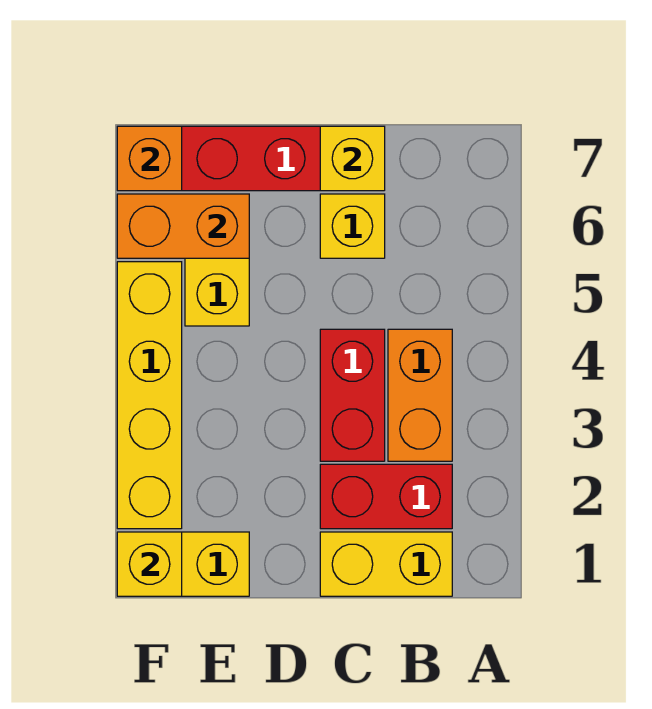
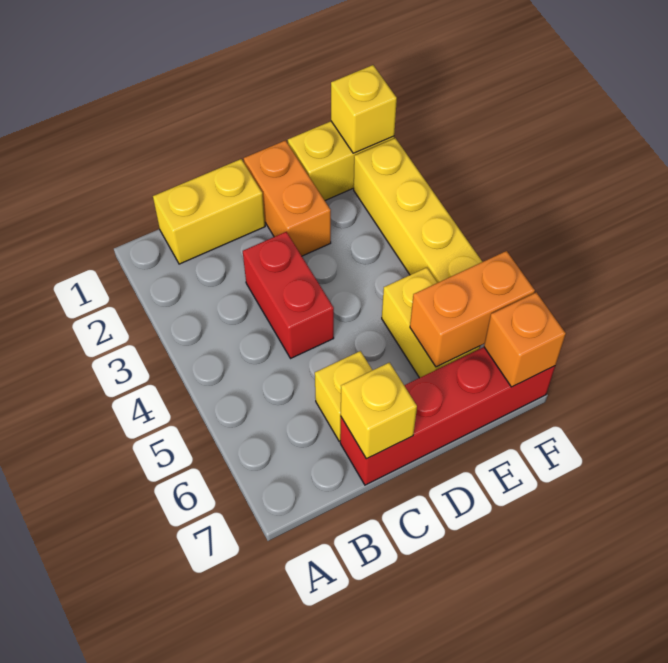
red 1x2 brick [320,464,452,529] -> none
orange 1x2 brick [388,329,452,461] -> orange 1x2 brick moved to [244,140,331,256]

